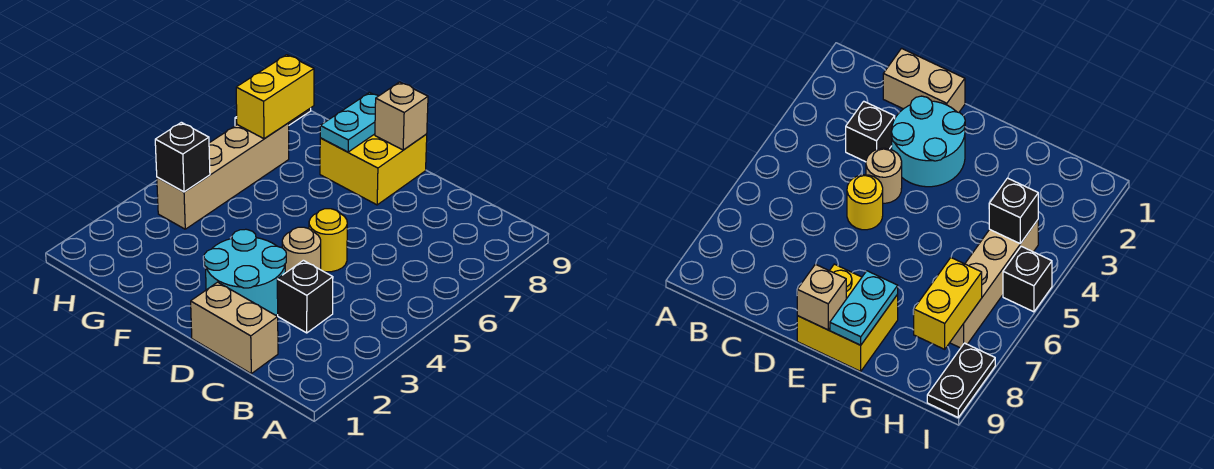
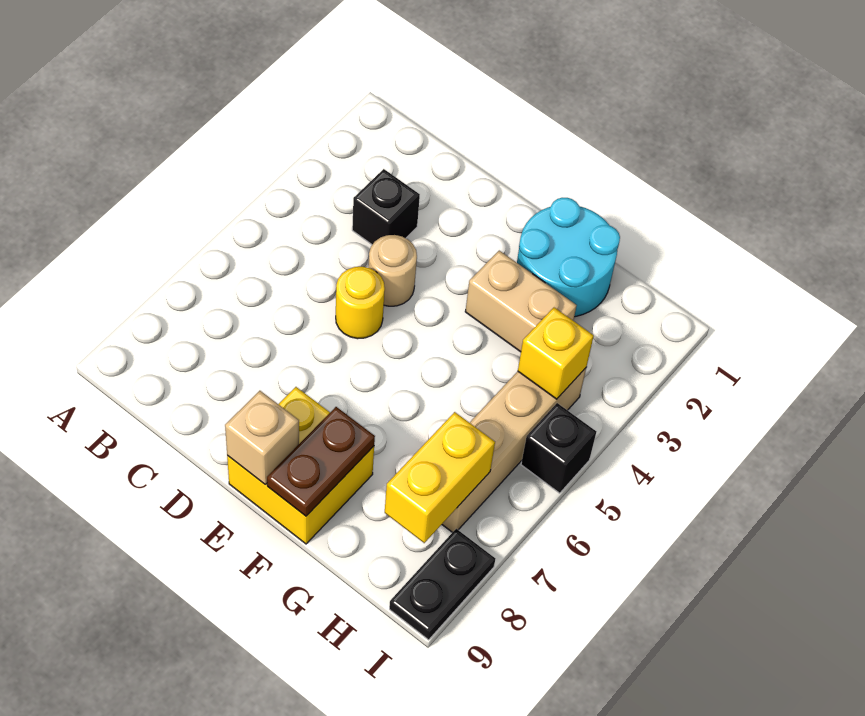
tan 1x2 brick [191,282,278,374] -> tan 1x2 brick moved to [465,251,577,352]
cyan 2x2 round brick [204,229,286,315] -> cyan 2x2 round brick moved to [517,198,620,317]
cyan 1x2 plate [320,93,378,152] -> brown 1x2 plate [267,407,375,516]
black 1x1 brick [155,122,210,192] -> yellow 1x1 brick [518,308,594,399]

